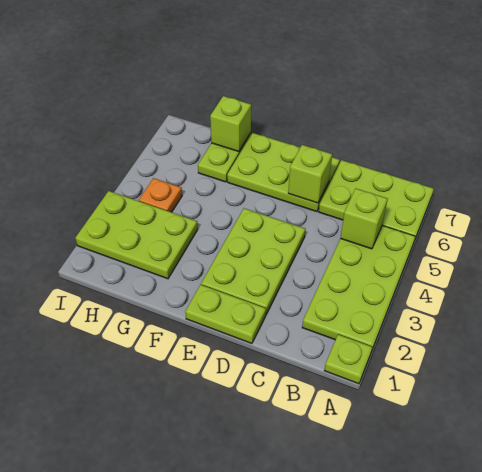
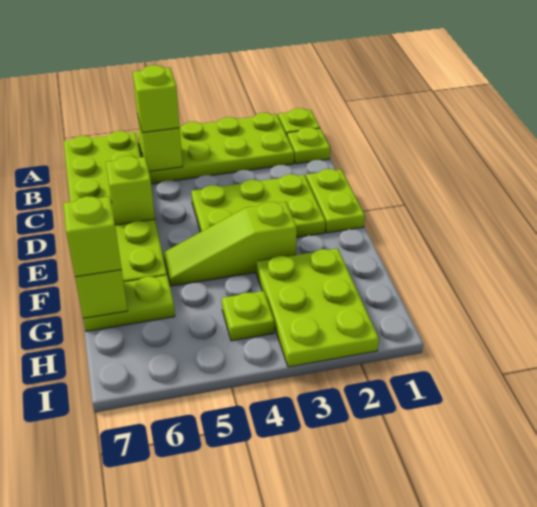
none -> lime 1x1 plate [287,127,330,164]
none -> lime 1x1 brick [133,65,180,133]
none -> lime 1x3 slope [164,202,297,286]
none -> lime 1x1 brick [63,196,122,277]
orange 1x1 plate [139,178,182,212] -> lime 1x1 plate [222,291,274,341]

